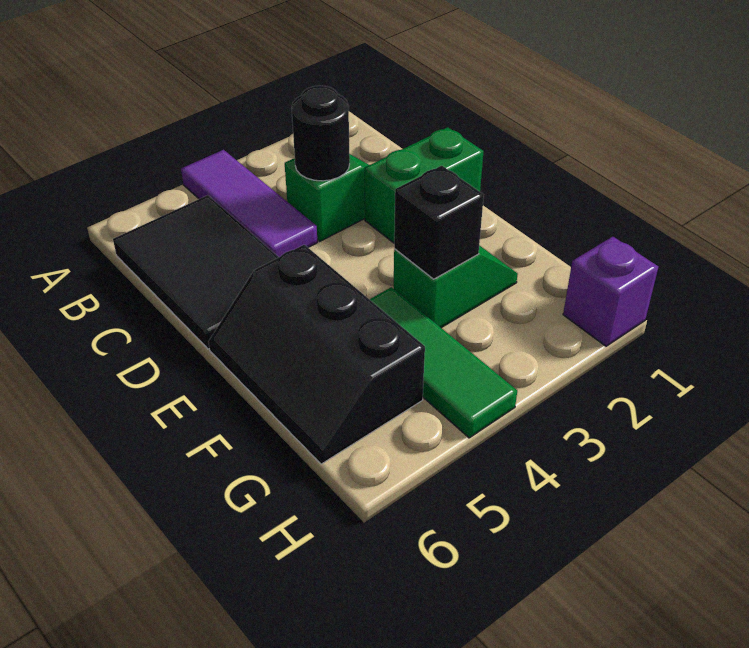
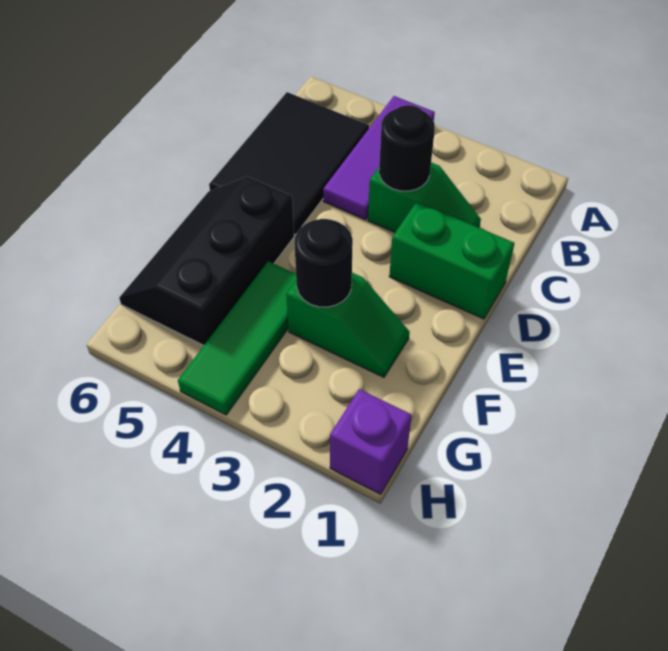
black 1x1 brick [394,166,484,279] -> black 1x1 round brick [295,219,353,307]

